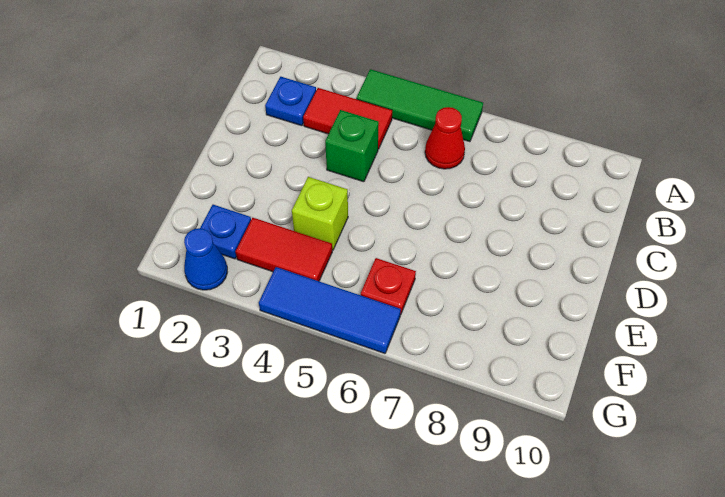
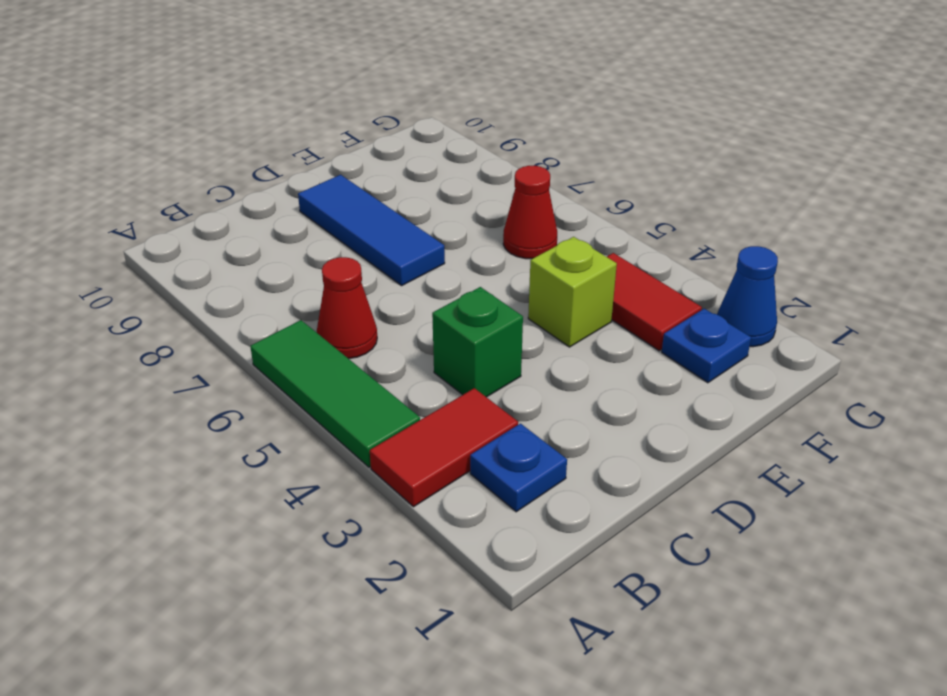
red 1x2 tile [303,88,392,149] -> red 1x2 tile turned to [370,388,518,507]
red 1x1 plate [361,258,416,315] -> red 1x1 cone [503,166,557,259]
blue 1x3 tile [259,267,401,353] -> blue 1x3 tile moved to [298,175,445,286]

